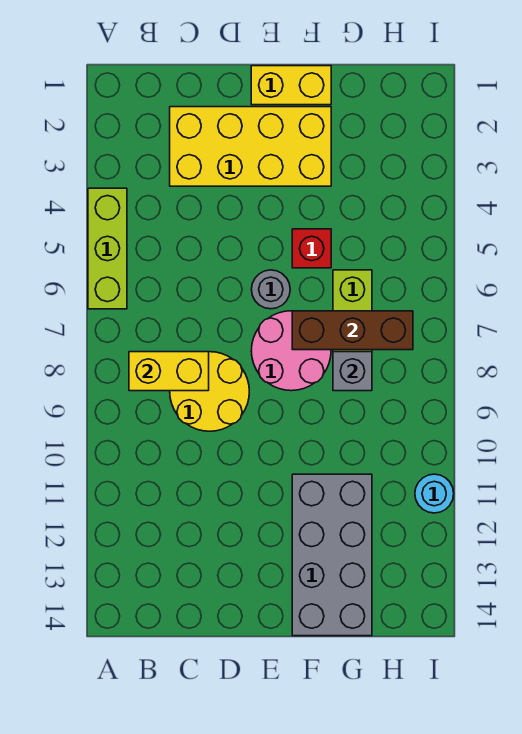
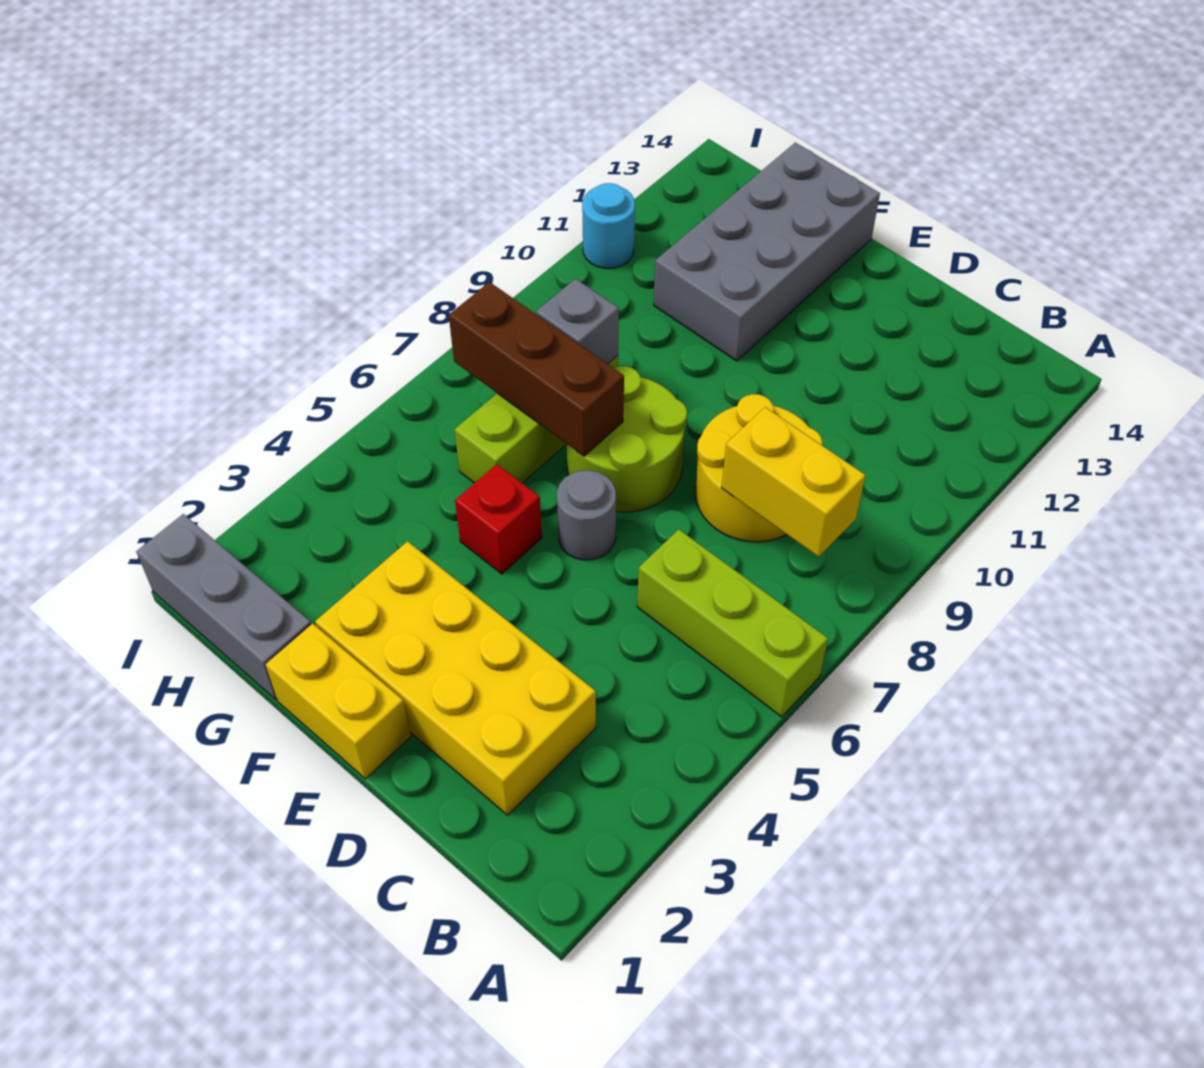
lime 1x3 brick [88,188,127,309] -> lime 1x3 brick turned to [637,529,828,717]
pink 2x2 round brick [251,311,331,391] -> lime 2x2 round brick [566,366,687,512]
none -> grey 1x3 brick [136,514,311,700]

